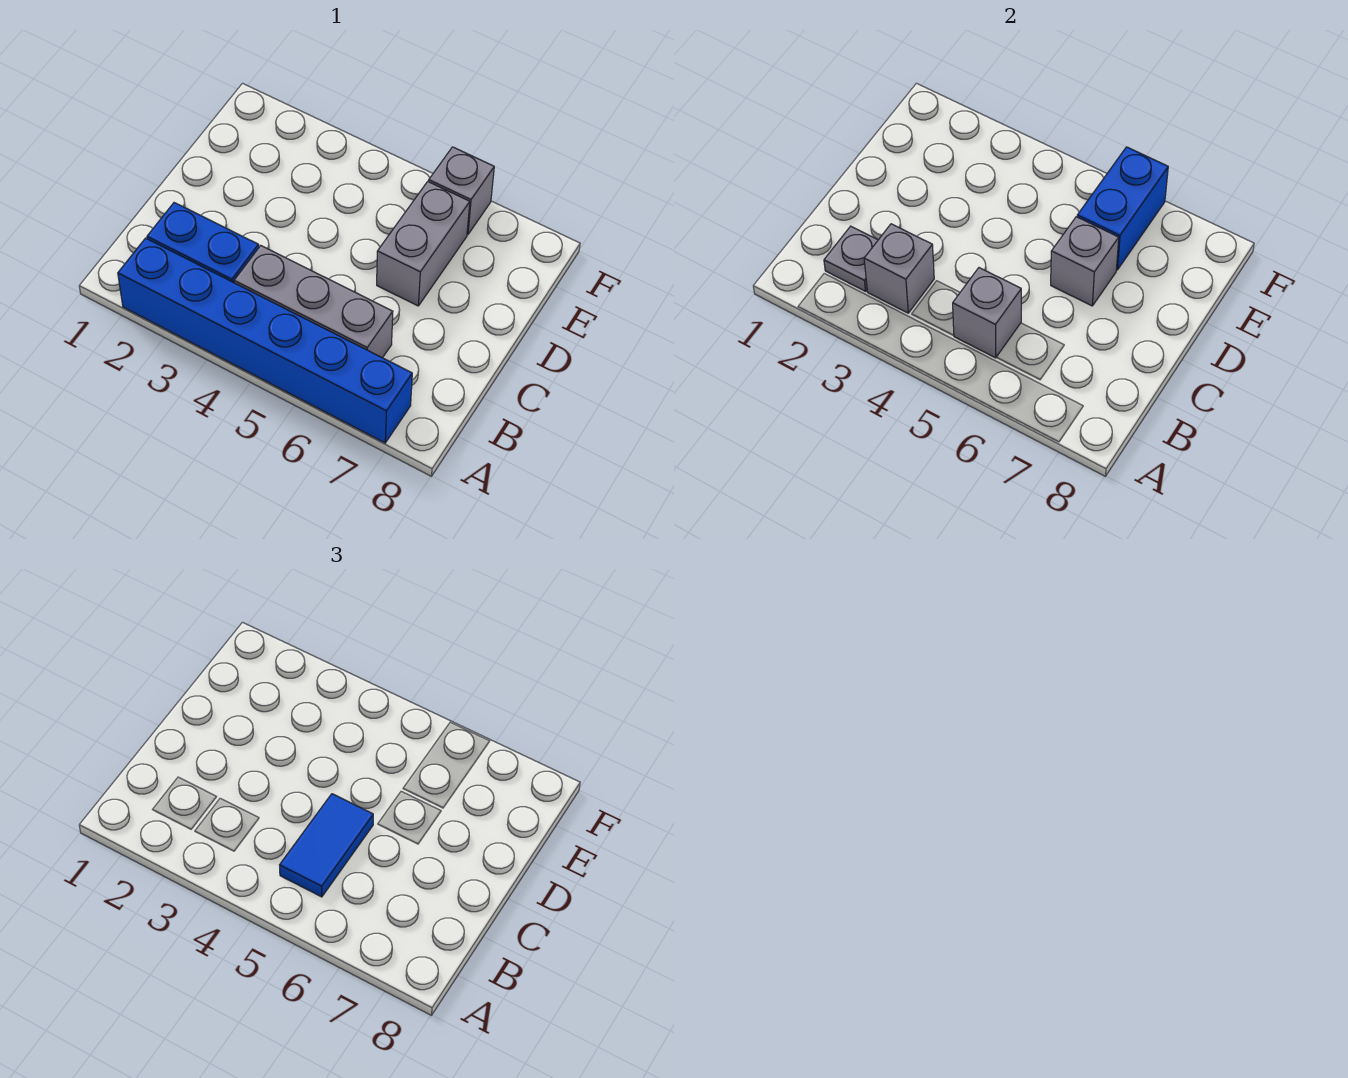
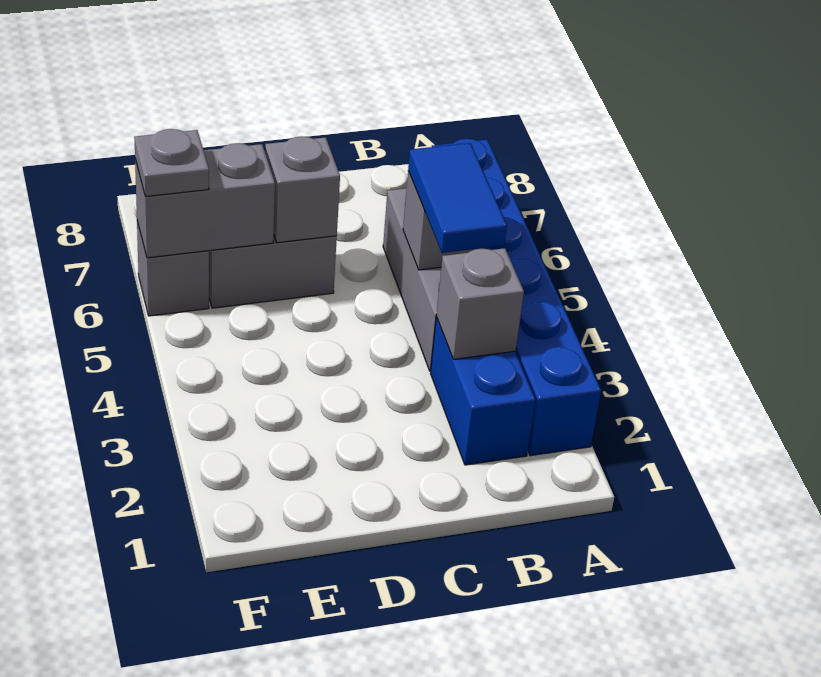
grey 1x1 plate [824,226,878,291] -> grey 1x1 plate moved to [134,129,209,197]
blue 1x2 tile [280,794,373,897] -> blue 1x2 tile turned to [408,143,507,253]
blue 1x2 brick [1077,147,1168,270] -> grey 1x2 brick [135,143,275,258]

